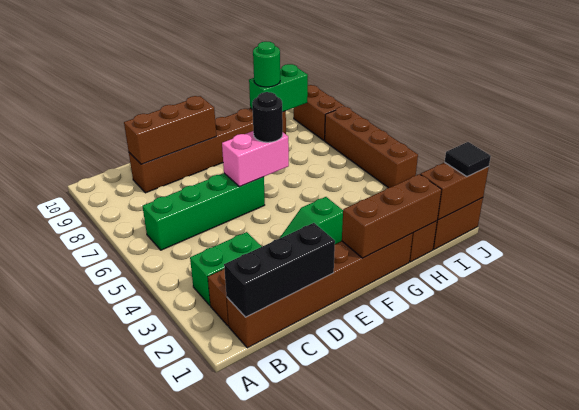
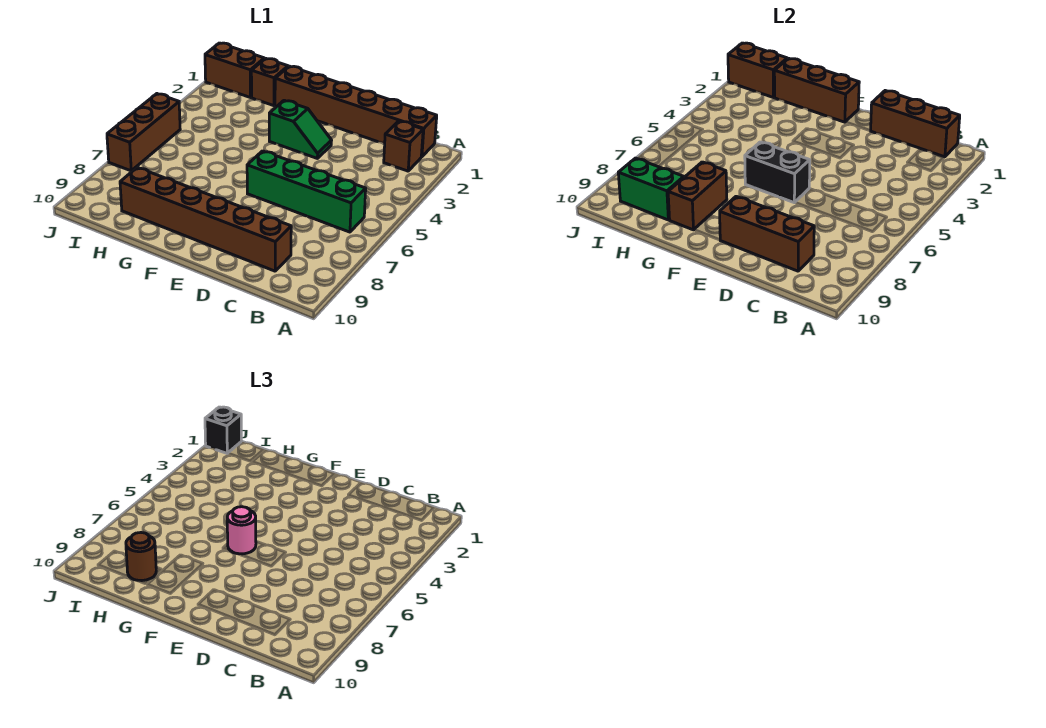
black 1x3 brick [224,223,335,317] -> brown 1x3 brick [871,91,960,157]
green 1x2 brick [190,232,262,305] -> none
pink 1x2 brick [222,131,289,187] -> black 1x2 brick [745,142,810,203]
black 1x1 round brick [252,92,283,142] -> pink 1x1 round brick [227,507,256,554]
green 1x1 round brick [253,42,280,87] -> brown 1x1 round brick [126,533,156,581]
black 1x1 tile [445,142,491,177] -> black 1x1 brick [205,407,241,453]
brown 1x4 brick [325,107,418,188] -> brown 1x3 brick [107,94,180,171]
brown 1x2 brick [294,85,345,141] -> brown 1x2 brick moved to [668,162,727,230]

